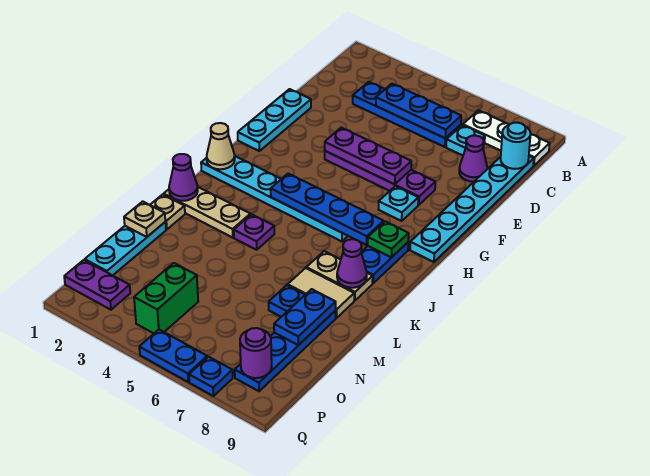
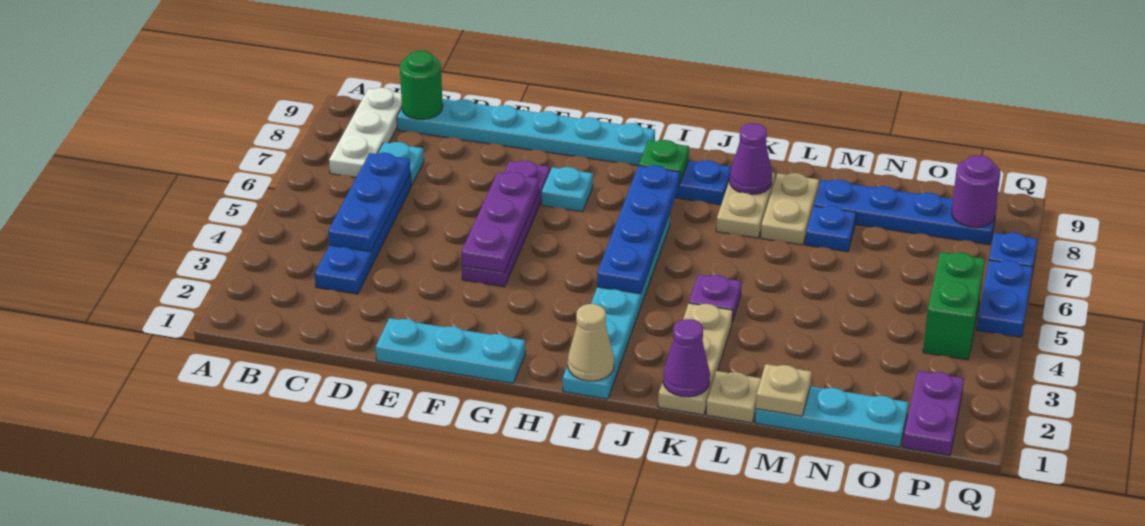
cyan 1x1 round brick [501,123,531,169] -> green 1x1 round brick [400,51,443,119]
purple 1x1 cone [459,135,487,182] -> none
tan 1x2 tile [288,268,354,318] -> tan 1x2 plate [761,173,819,245]
blue 1x2 plate [274,289,336,345] -> none
green 1x2 brick [134,263,198,333] -> green 1x2 brick turned to [923,252,985,360]

